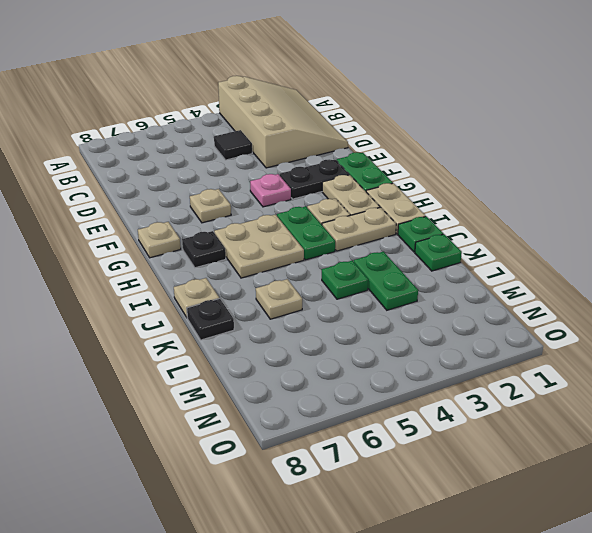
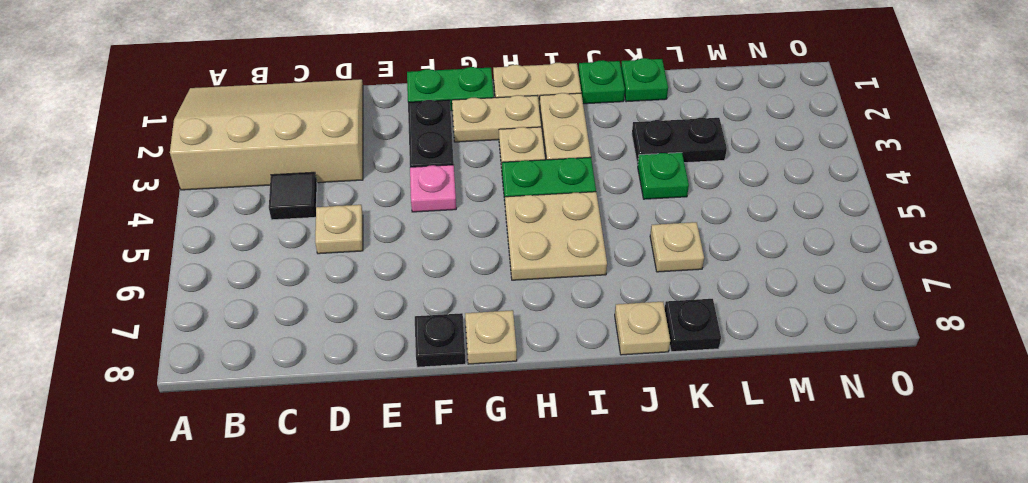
tan 1x1 plate [190,189,231,223] -> tan 1x1 plate moved to [315,205,363,254]
black 1x1 plate [182,231,226,268] -> black 1x1 plate moved to [415,313,466,367]
green 1x2 plate [354,252,418,310] -> black 1x2 plate [632,118,727,165]

